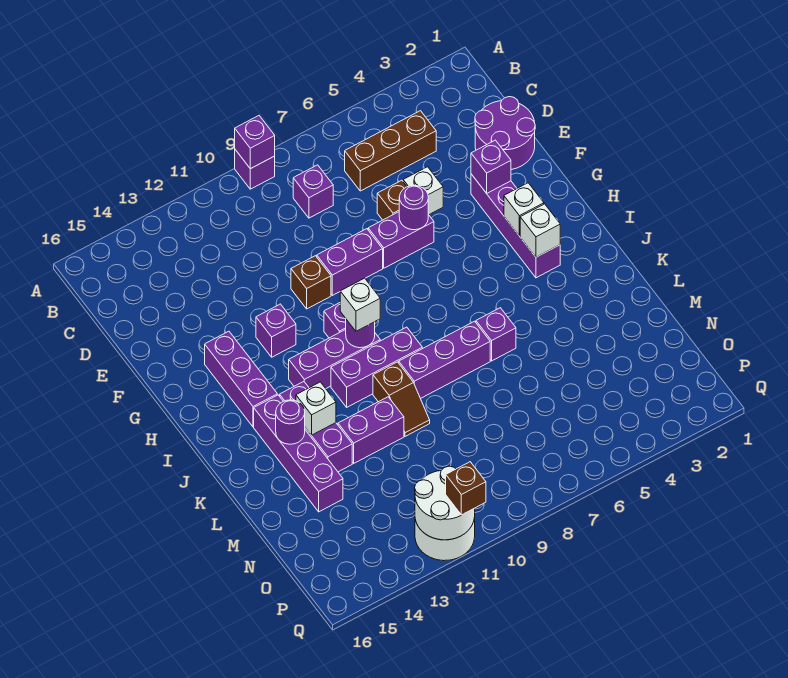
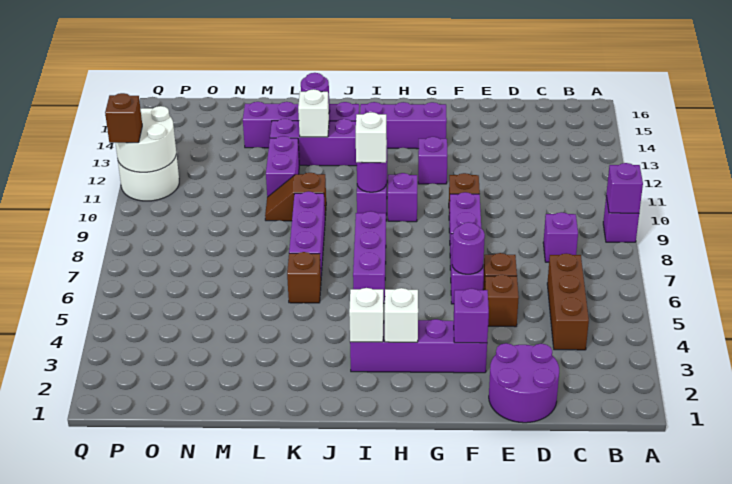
white 1x1 brick [403,167,443,215] -> brown 1x1 brick [485,275,519,327]
purple 1x3 brick [331,327,422,407] -> purple 1x3 brick moved to [353,211,386,303]
purple 1x1 brick [476,308,516,361] -> brown 1x1 brick [287,252,321,303]

